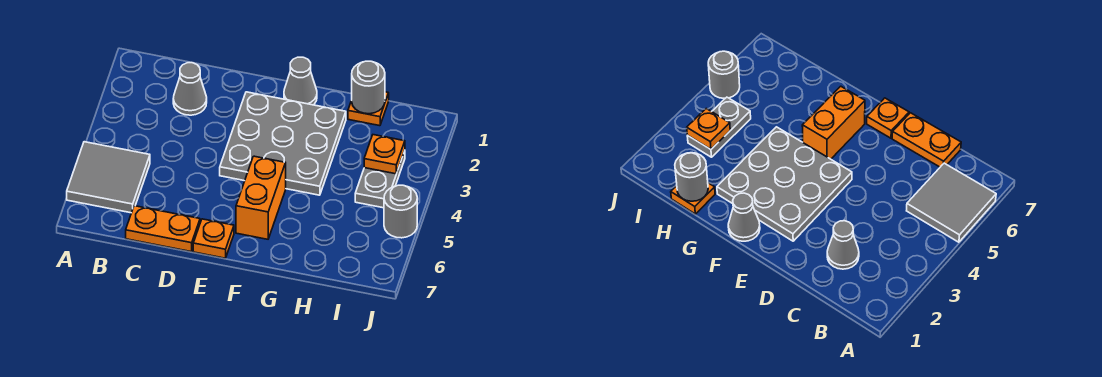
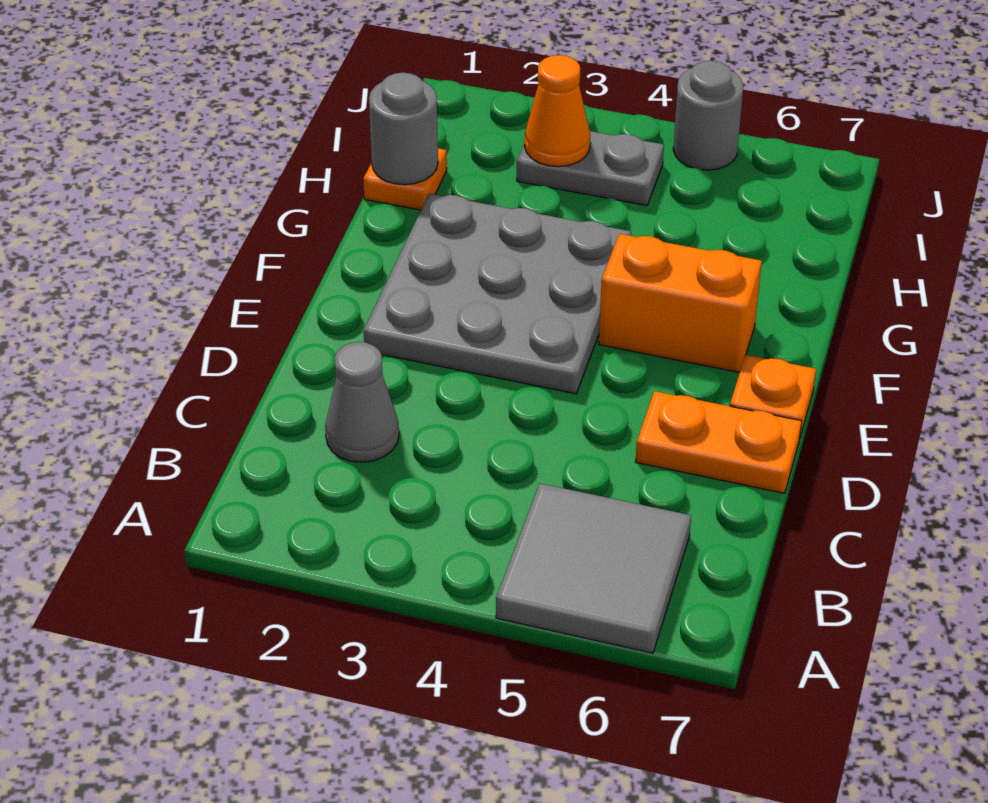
orange 1x2 plate [126,206,200,252] -> orange 1x2 plate turned to [636,391,802,493]
grey 1x1 cone [284,57,317,105] -> none
orange 1x1 plate [364,135,405,174] -> orange 1x1 cone [525,55,590,167]

